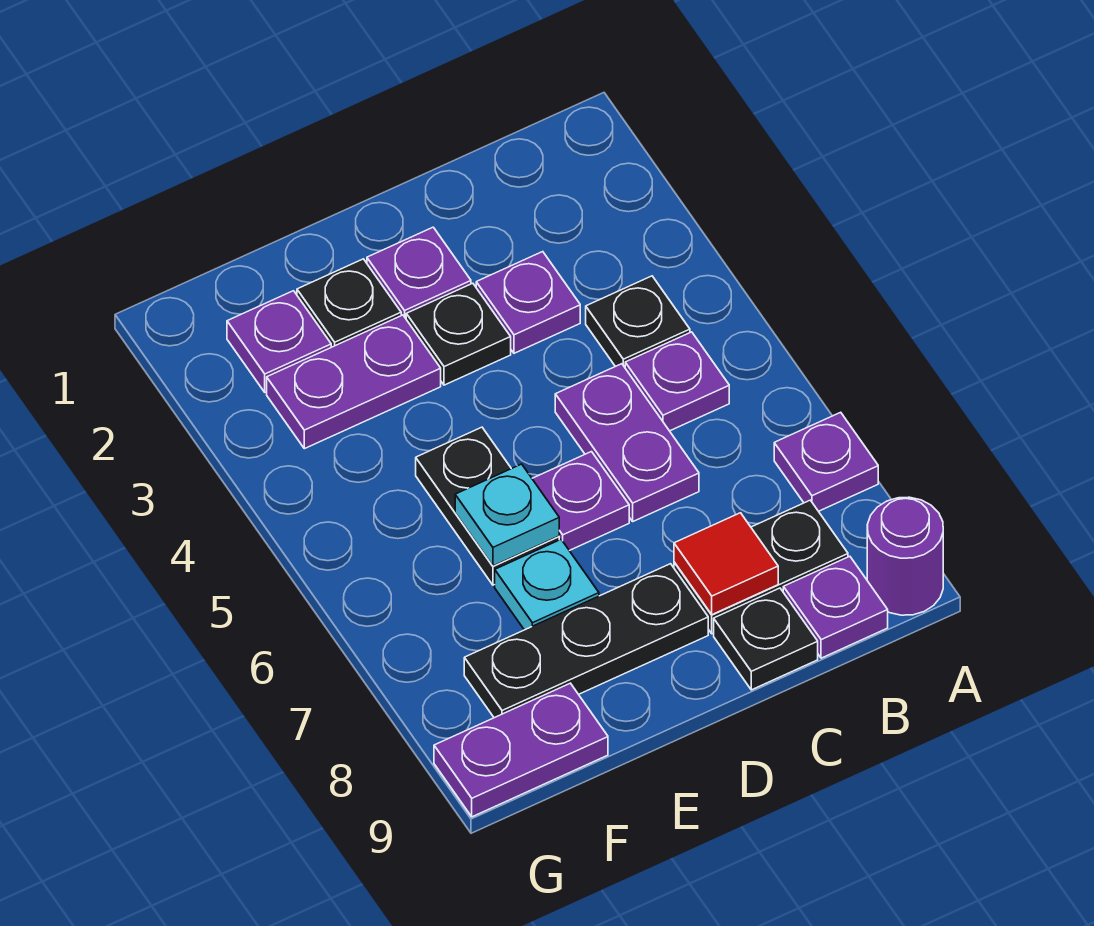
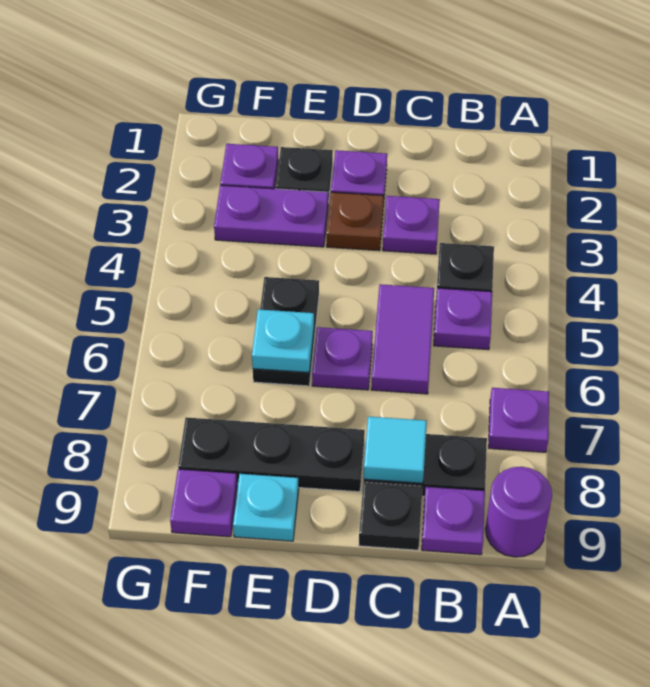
purple 1x2 plate [555,364,699,521] -> purple 1x2 tile [371,284,434,394]
red 1x1 tile [674,513,778,615] -> cyan 1x1 tile [364,417,427,483]
black 1x1 plate [406,283,511,385] -> brown 1x1 plate [327,192,384,251]
cyan 1x1 plate [495,540,599,630] -> cyan 1x1 plate moved to [233,474,299,541]
purple 1x2 plate [434,683,608,817] -> purple 1x1 plate [170,469,237,537]

